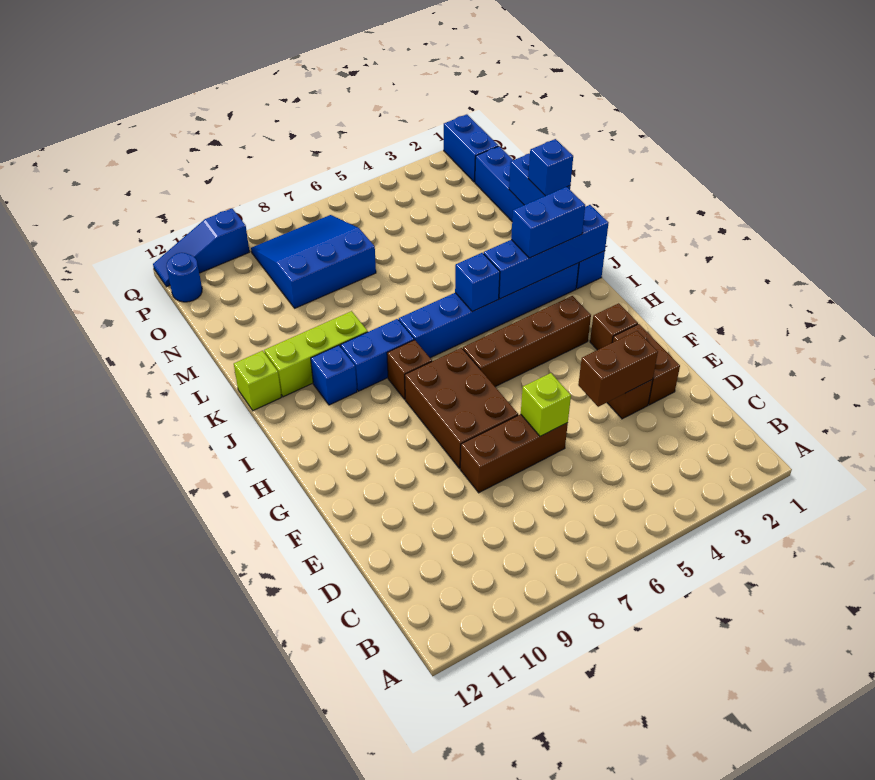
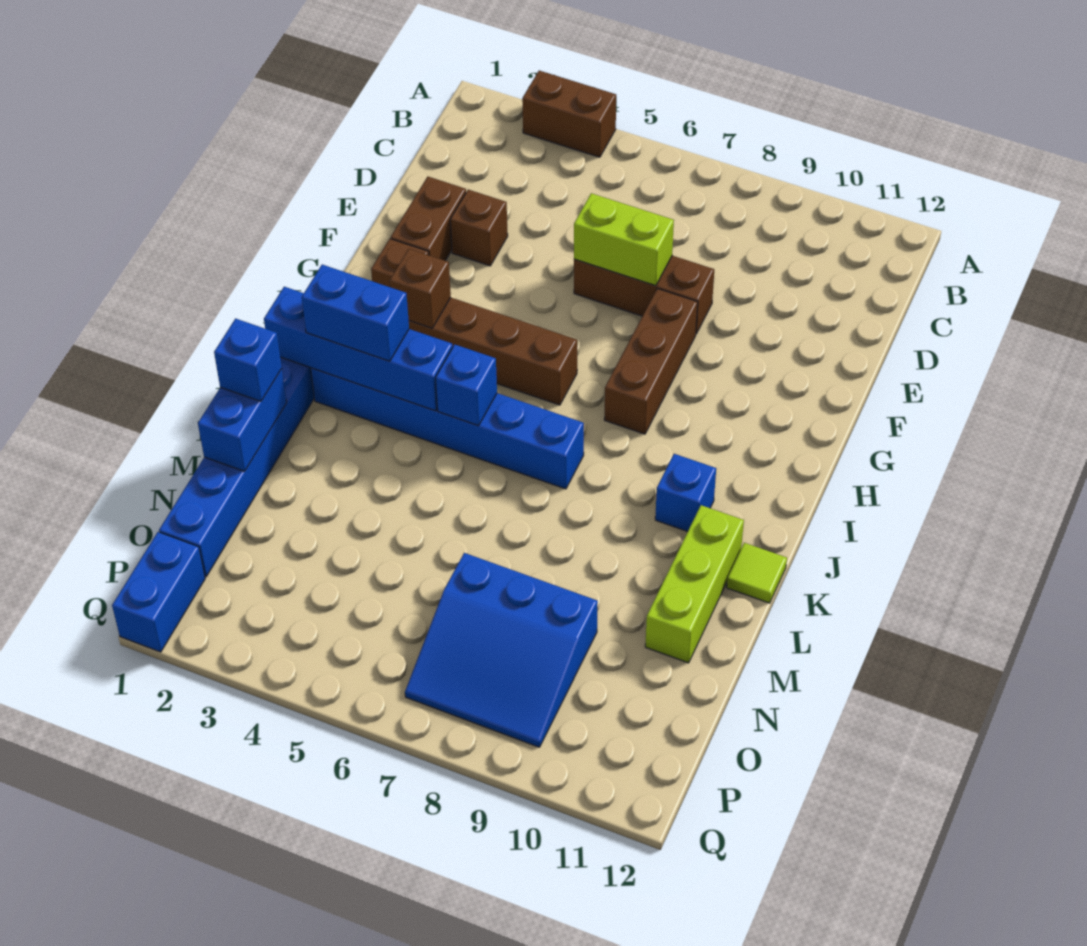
brown 1x2 brick [578,331,658,407] -> brown 1x2 brick moved to [522,71,616,157]
lime 1x1 brick [521,373,571,436] -> lime 1x2 brick [574,193,674,286]
brown 2x3 brick [405,348,518,468] -> brown 1x3 brick [604,289,698,434]
brown 1x1 brick [387,340,432,399] -> brown 1x1 brick moved to [390,249,451,328]
blue 1x2 brick [341,319,414,391] -> none
lime 1x3 brick [264,311,368,397] -> lime 1x3 brick turned to [645,505,744,663]
lime 1x1 brick [234,351,281,411] -> lime 1x1 tile [727,543,787,603]
blue 1x1 round brick [166,253,202,302] -> none
blue 1x3 slope [153,209,249,287] -> none

